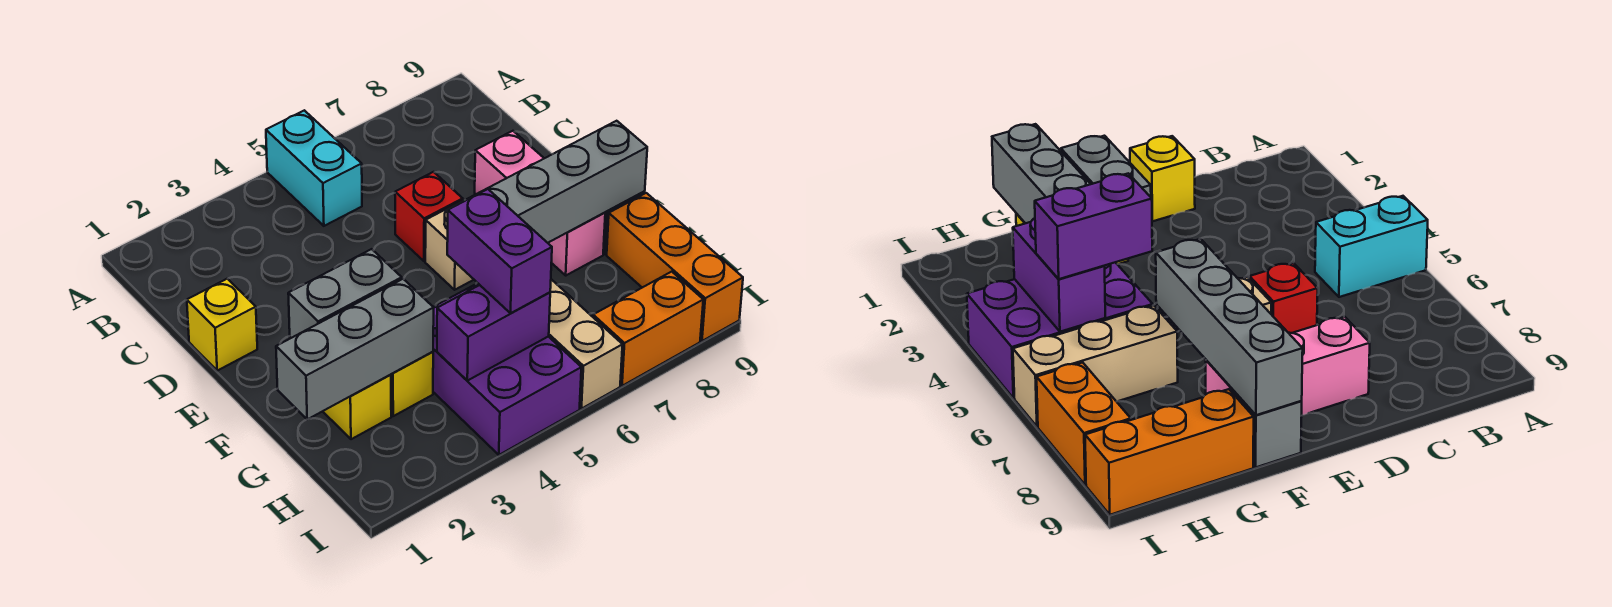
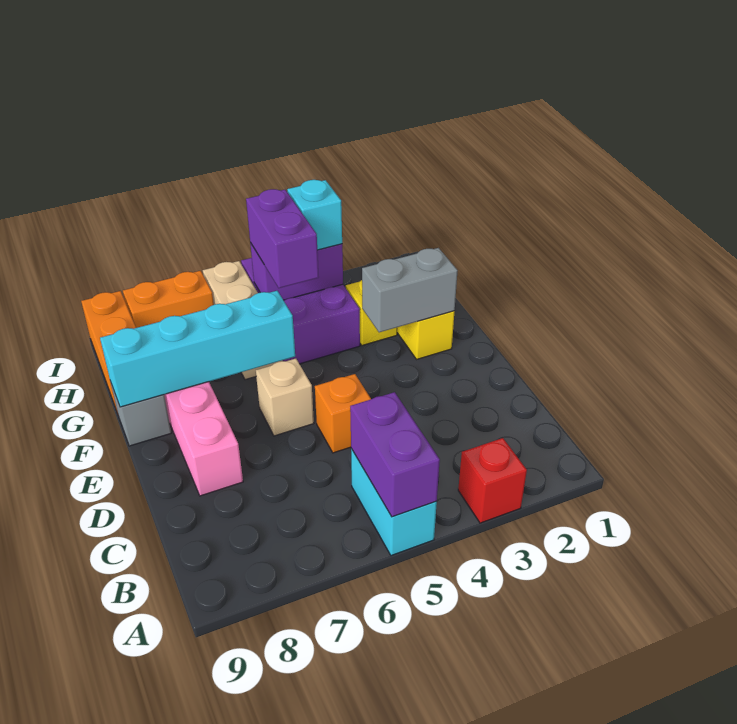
none -> purple 1x2 brick [350,392,440,517]
yellow 1x1 brick [187,279,257,371] -> none
none -> orange 1x1 brick [315,374,371,453]
red 1x1 brick [395,172,463,261] -> red 1x1 brick moved to [458,438,527,523]
grey 1x4 brick [457,121,647,243] -> cyan 1x4 brick [100,291,295,407]
grey 1x3 brick [276,279,434,419] -> none
none -> cyan 1x1 brick [287,180,342,250]

